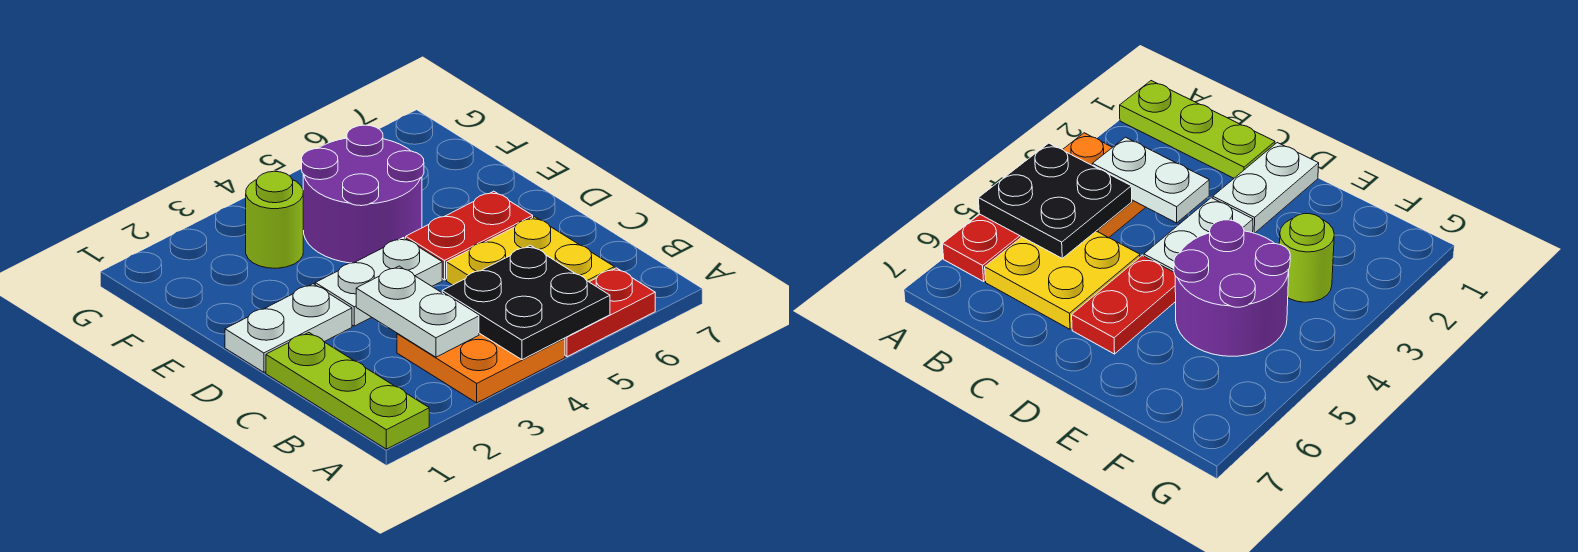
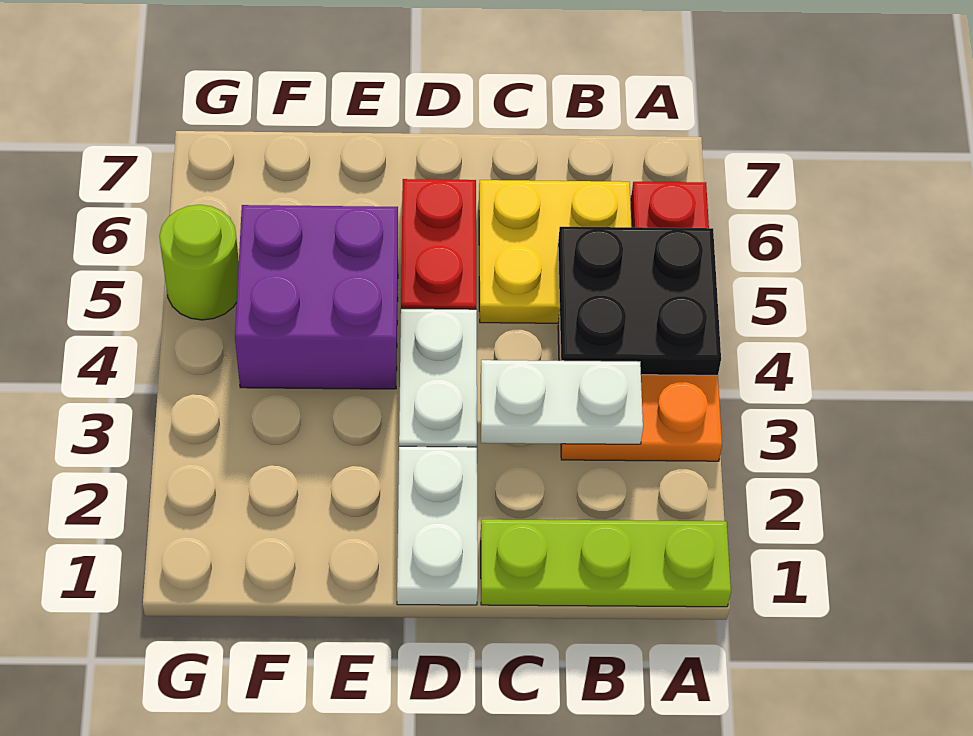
purple 2x2 round brick [302,125,424,263] -> purple 2x2 brick [235,205,398,389]
lime 1x1 round brick [246,171,303,268] -> lime 1x1 round brick moved to [159,205,239,320]

